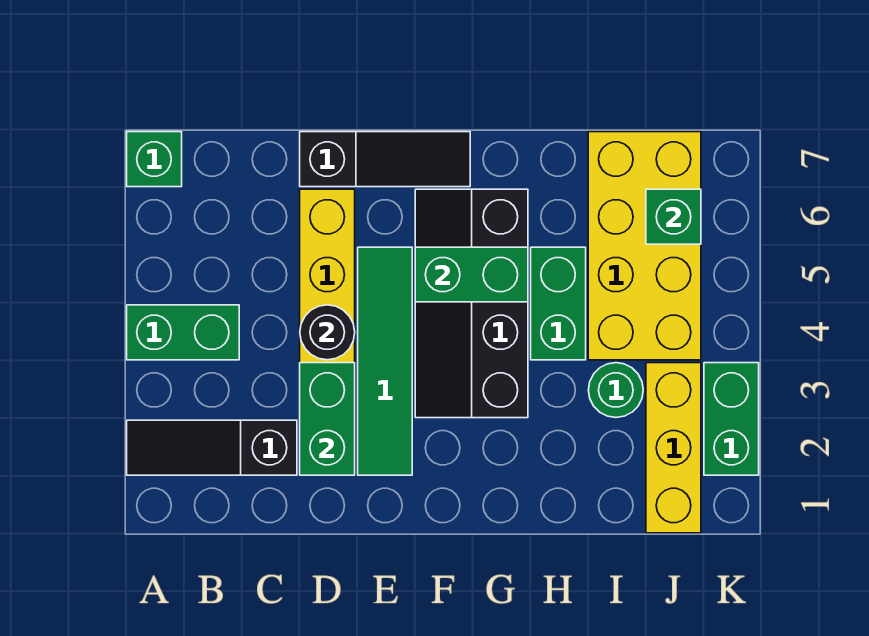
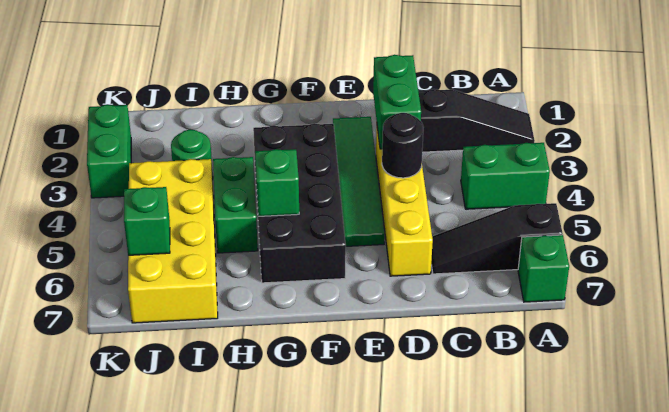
black 1x3 slope [300,132,470,187] -> black 1x3 slope moved to [431,203,563,274]
black 2x4 slope [415,189,528,418] -> black 2x4 brick [253,123,346,283]
green 1x2 brick [415,247,528,302] -> green 1x1 brick [255,149,299,216]
yellow 1x3 brick [646,363,701,533] -> none

